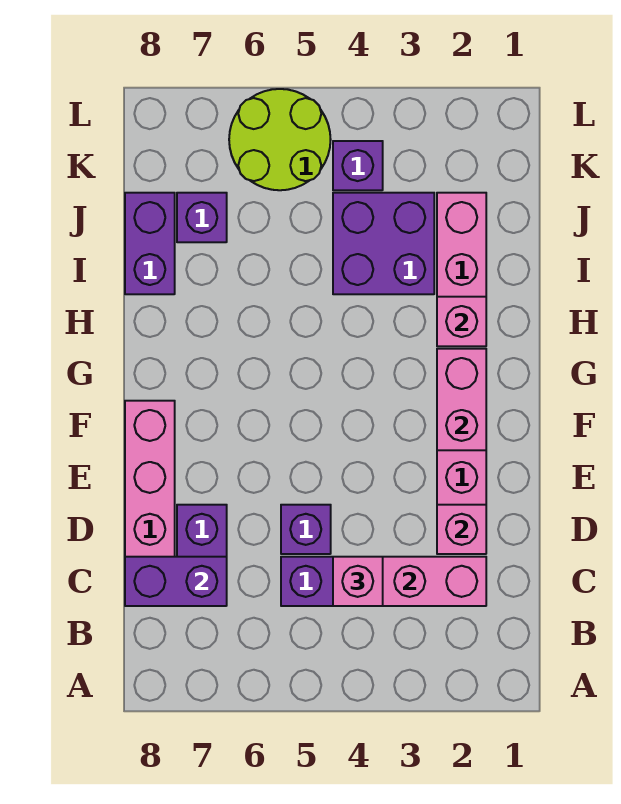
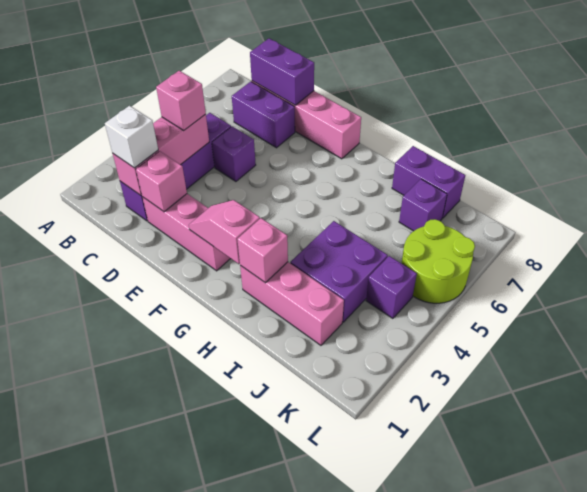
none -> white 1x1 brick [105,106,158,168]
purple 1x2 brick [125,557,227,606] -> purple 1x2 brick turned to [250,38,314,105]
pink 1x2 brick [437,349,486,450] -> pink 1x2 slope [189,200,260,264]

